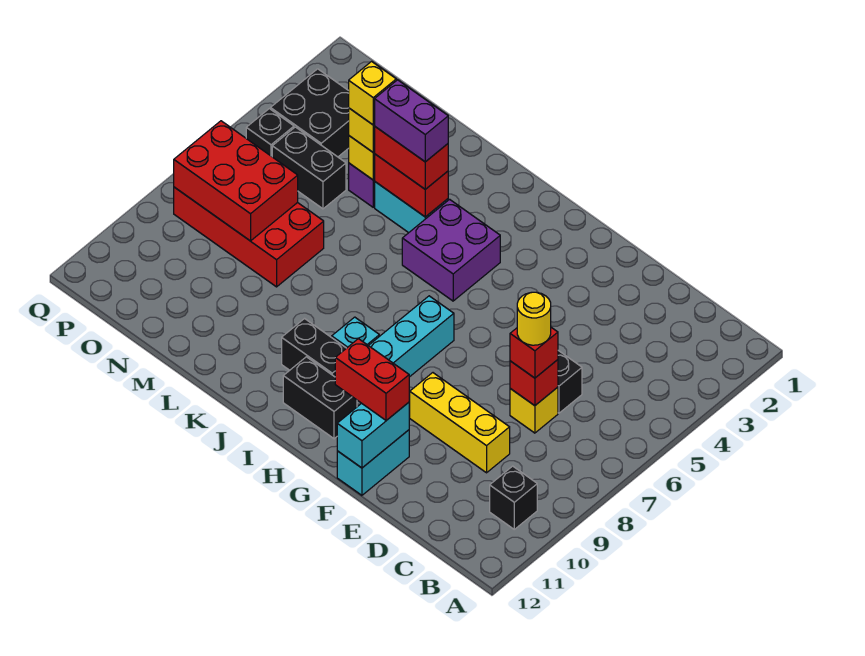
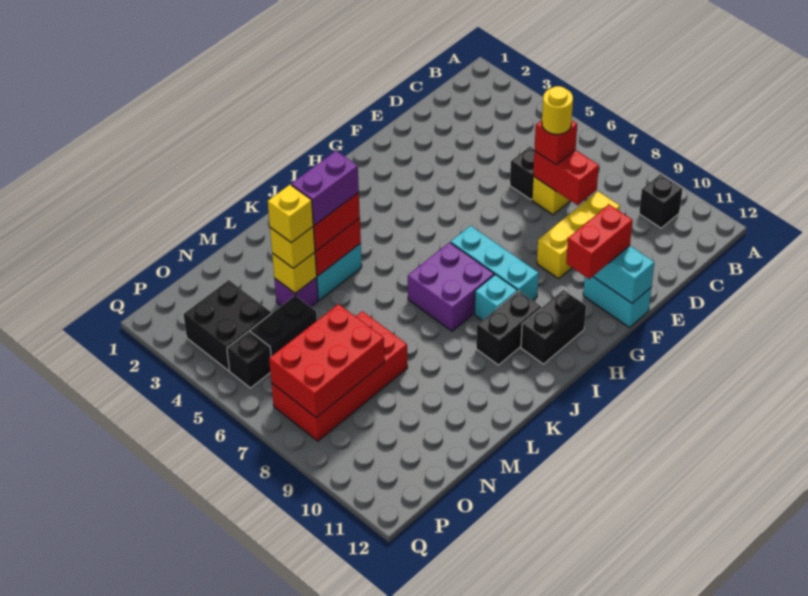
red 1x1 brick [510,360,558,406] -> red 1x2 brick [533,150,599,205]
purple 2x2 brick [402,199,500,301] -> purple 2x2 brick moved to [408,242,494,331]

